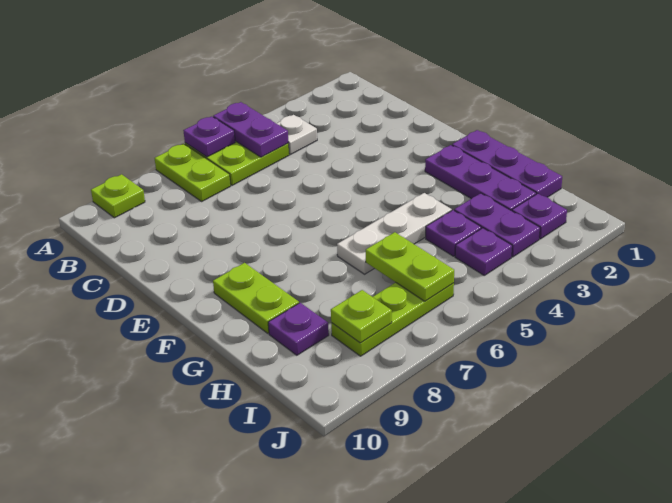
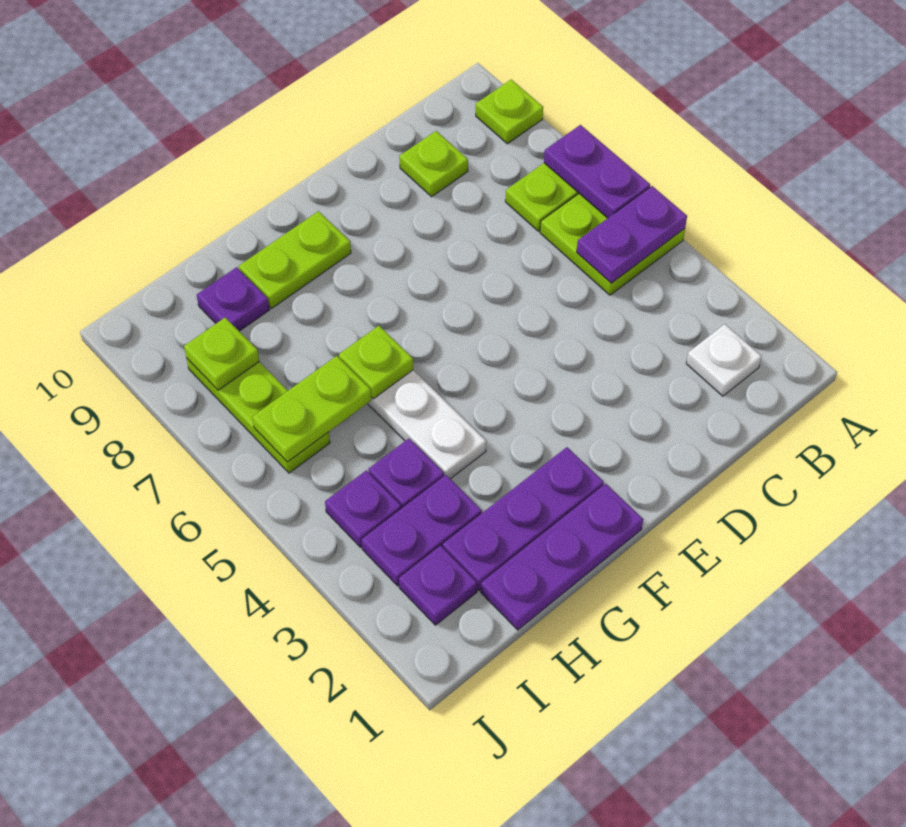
purple 1x1 plate [183,116,235,157] -> purple 1x2 plate [544,125,650,218]
white 1x1 plate [276,115,317,154] -> white 1x1 plate moved to [686,324,762,396]
none -> lime 1x1 plate [399,131,468,197]
none -> lime 1x1 plate [339,326,413,399]

